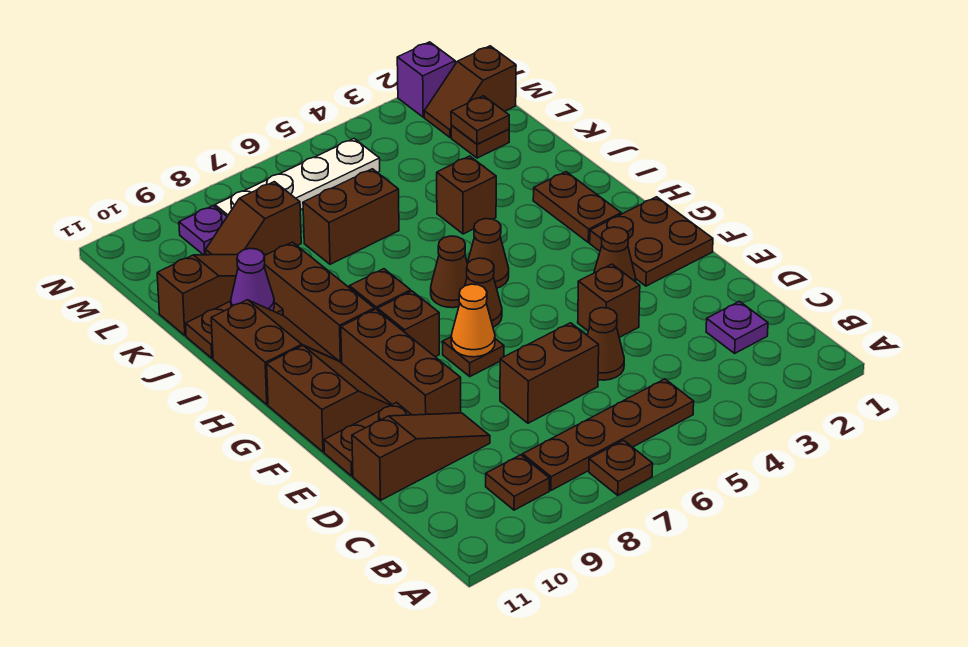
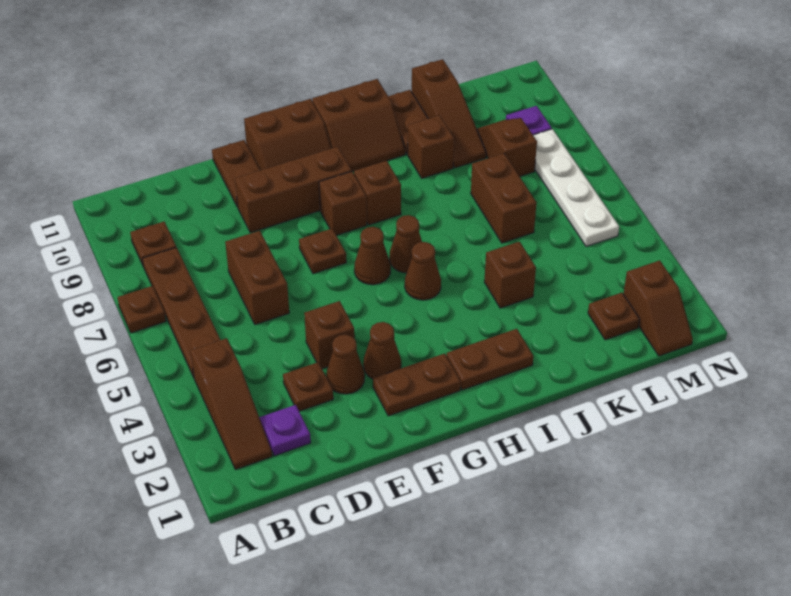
brown 1x1 cone [587,308,624,380] -> brown 1x1 cone moved to [326,335,365,394]
brown 1x3 slope [352,413,490,500] -> brown 1x3 slope moved to [190,338,272,469]
brown 2x2 plate [590,197,713,286] -> brown 1x2 plate [373,354,461,416]
orange 1x1 cone [451,284,495,357] -> none
brown 1x3 brick [264,242,374,363] -> brown 1x1 brick [408,115,454,178]
purple 1x1 cone [231,248,274,311] -> none
brown 1x1 plate [451,96,509,144] -> brown 1x1 plate moved to [283,362,333,411]
brown 1x2 slope [424,46,516,137] -> brown 1x2 slope turned to [624,260,693,356]
purple 1x1 brick [397,42,455,117] -> none

